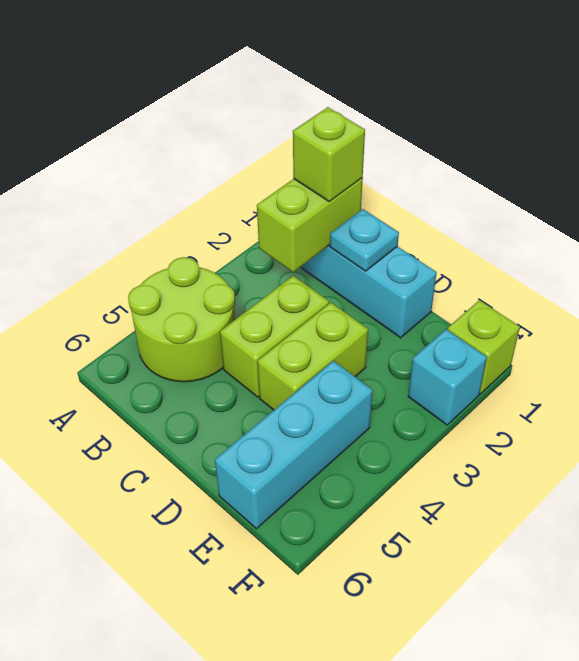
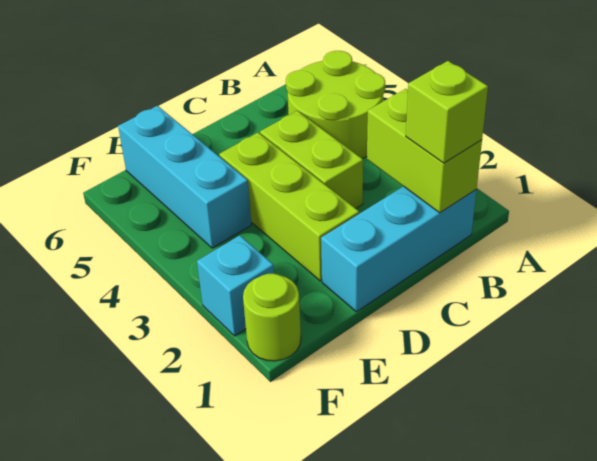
cyan 1x1 plate [330,209,399,271] -> none
lime 1x2 brick [258,303,368,410] -> lime 1x3 brick [219,133,359,281]
lime 1x1 brick [447,300,520,394] -> lime 1x1 round brick [243,274,301,361]

